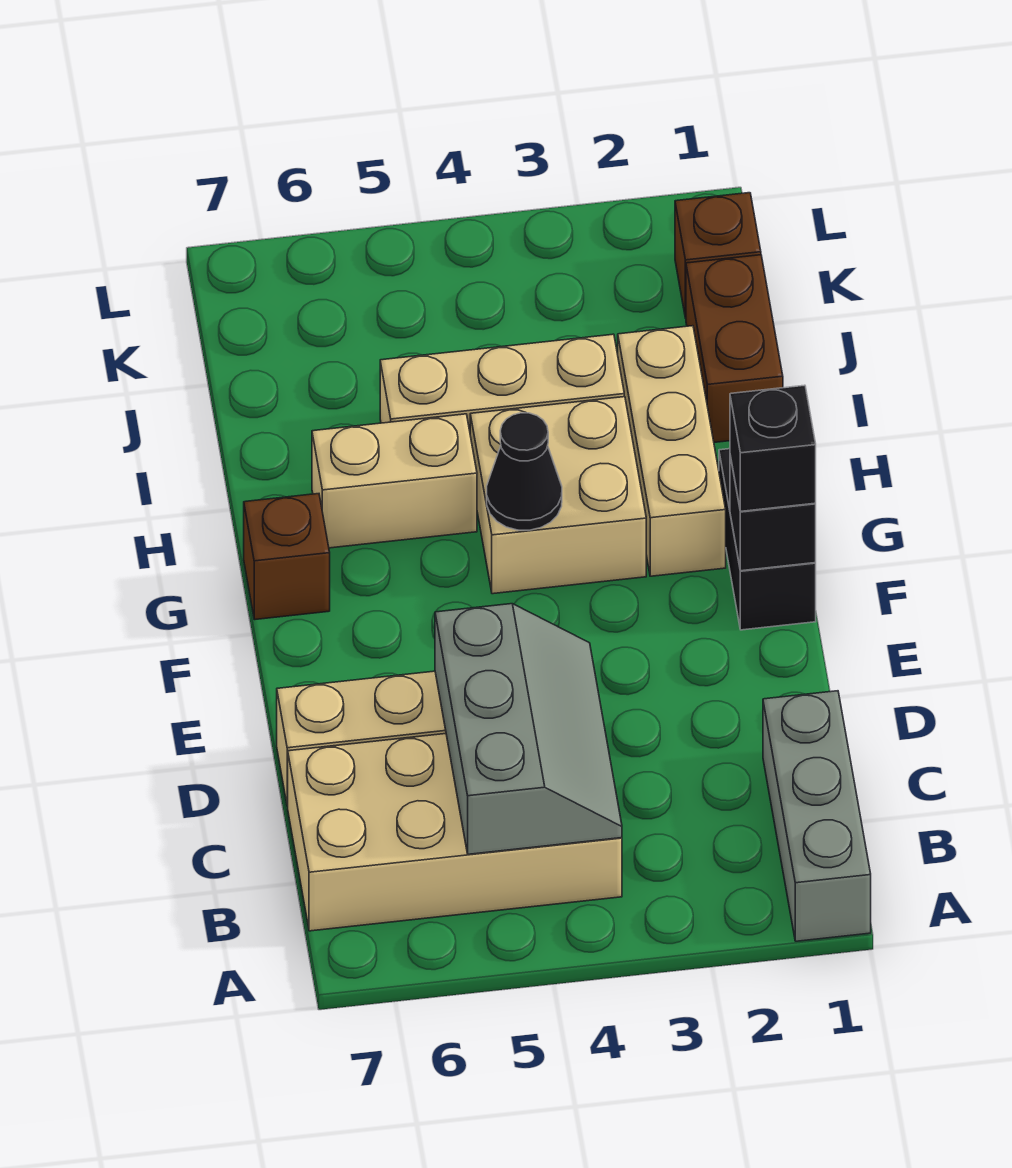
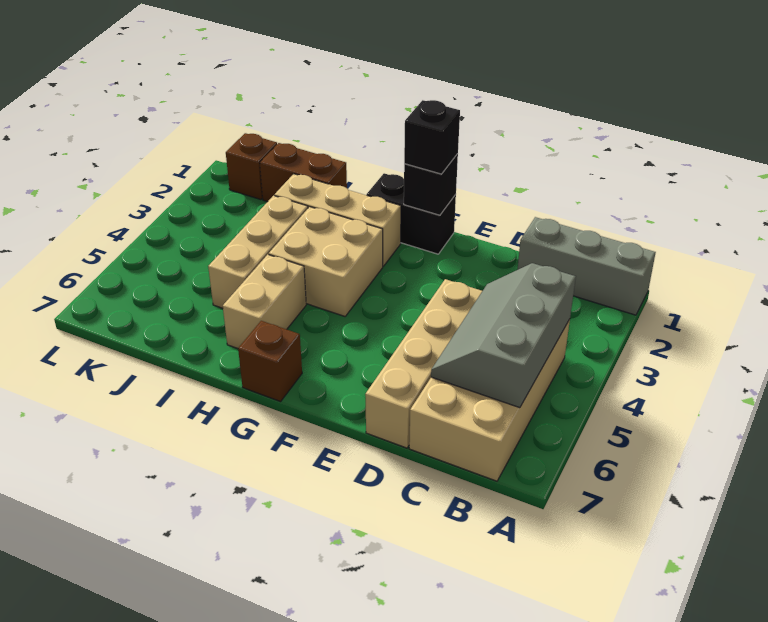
grey 2x3 slope [435,604,622,854] -> grey 2x3 slope turned to [431,263,576,408]
black 1x1 cone [487,413,562,530] -> none

